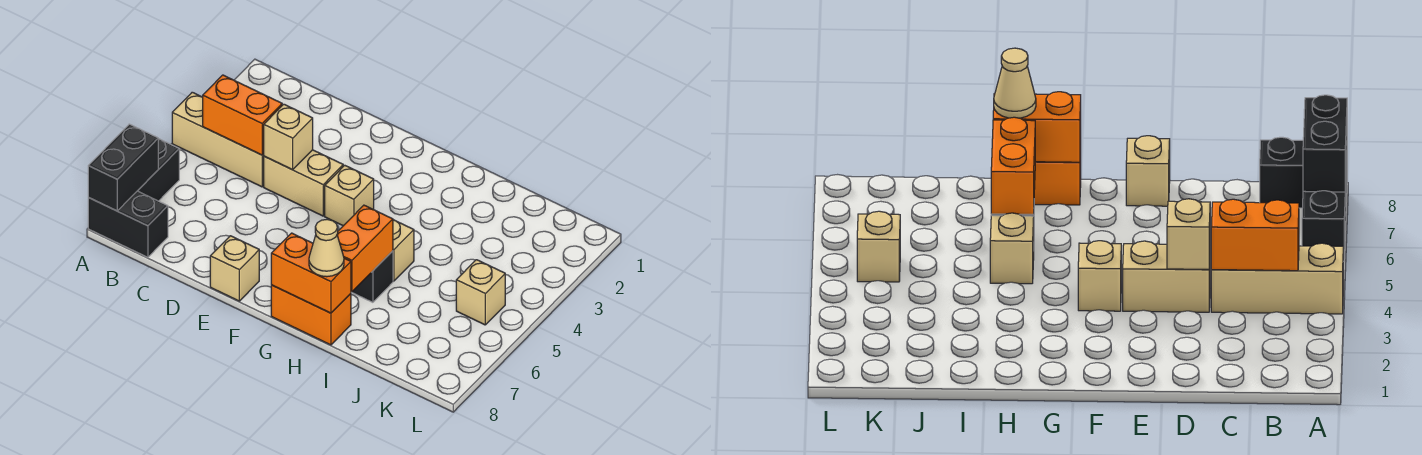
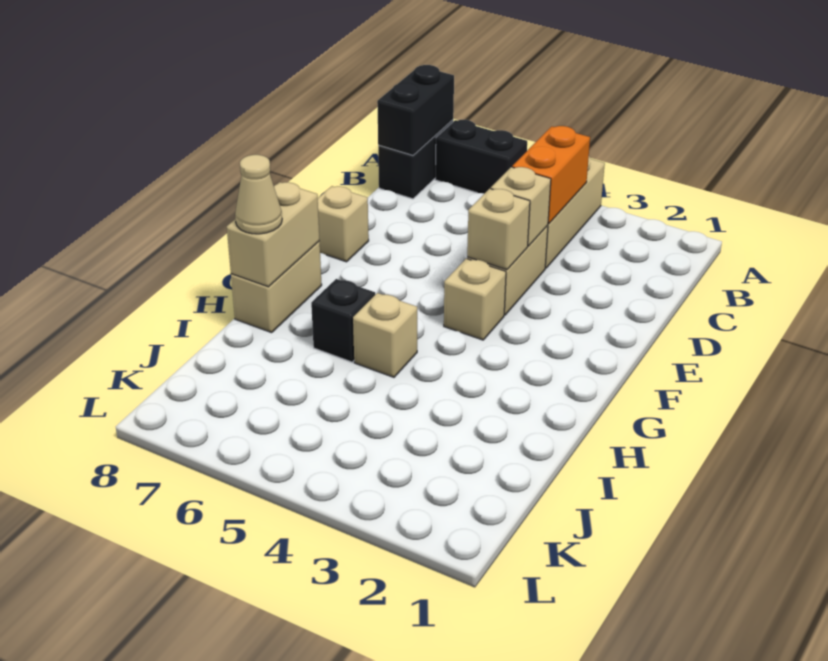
black 1x2 brick [88,124,158,211] -> black 1x2 brick turned to [377,65,454,155]
orange 1x2 brick [271,285,351,345] -> tan 1x2 brick [231,241,322,333]
orange 1x2 brick [271,233,351,313] -> tan 1x2 brick [227,182,320,287]
orange 1x2 brick [337,205,393,292] -> none
tan 1x1 brick [456,260,505,325] -> tan 1x1 brick moved to [467,189,530,270]

